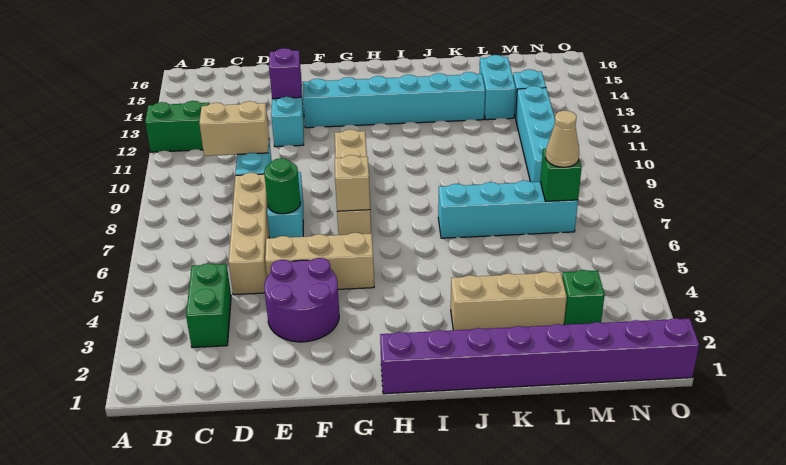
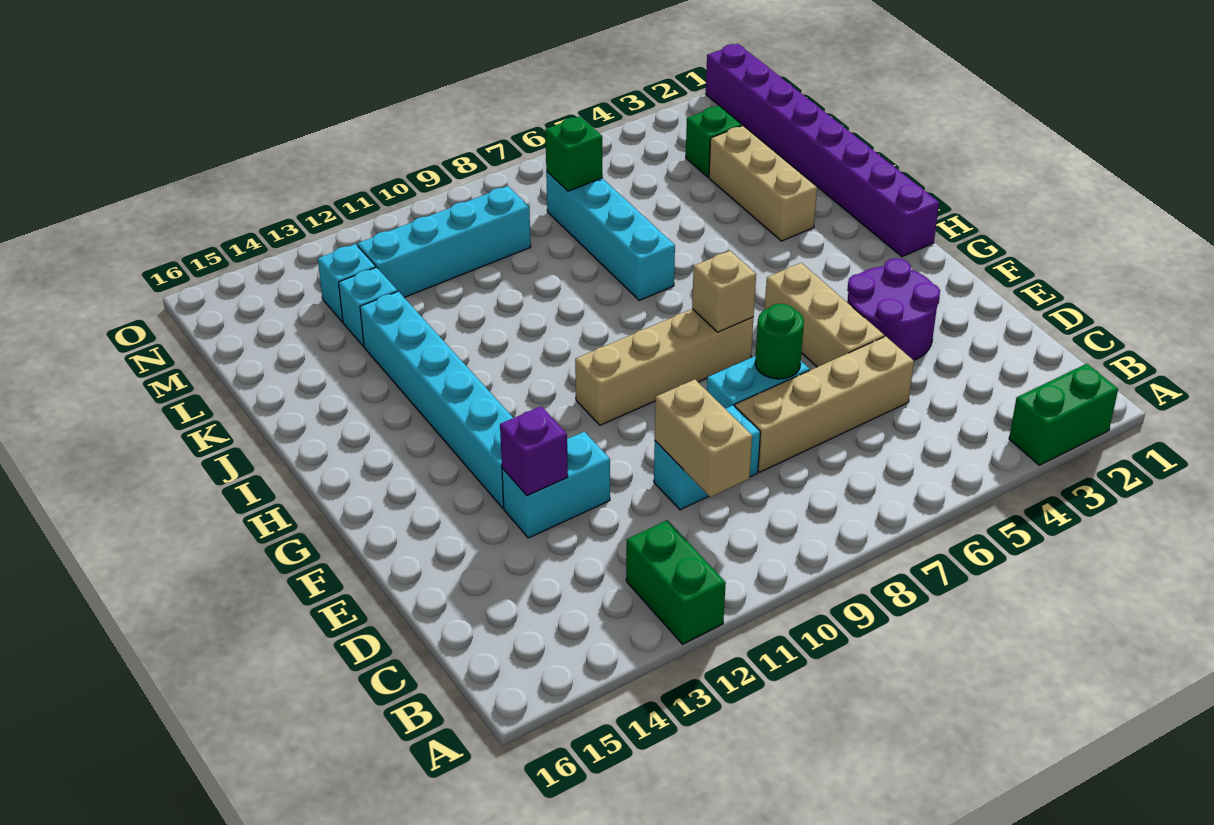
green 1x2 brick [186,263,231,348] -> green 1x2 brick moved to [1009,364,1118,465]
cyan 1x2 brick [479,55,516,120] -> cyan 1x1 brick [339,267,398,346]
tan 1x1 cone [546,111,579,167] -> none

